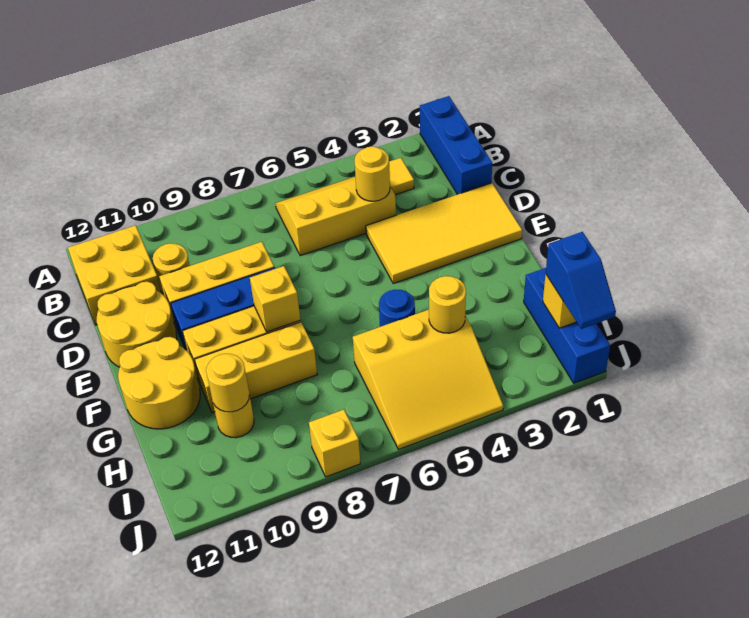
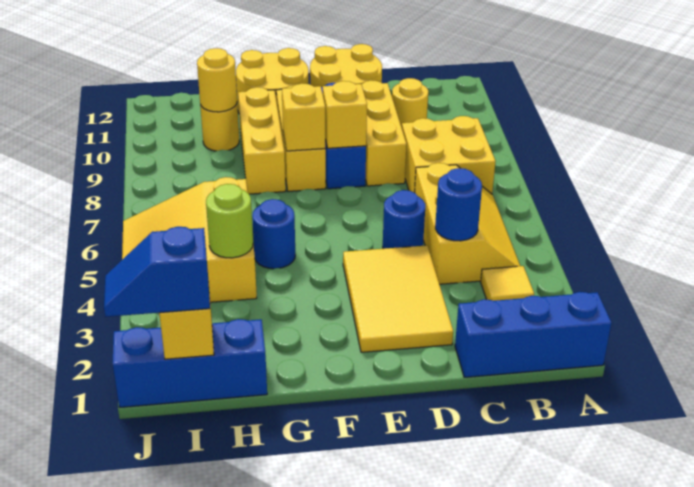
yellow 2x2 brick [68,225,161,325] -> yellow 2x2 brick moved to [402,116,496,194]
yellow 1x1 round brick [355,146,390,201] -> blue 1x1 round brick [435,168,482,241]
yellow 2x4 tile [366,183,522,284] -> yellow 2x3 tile [343,245,453,352]
none -> blue 1x1 round brick [383,190,425,249]
yellow 1x1 round brick [429,276,466,333] -> lime 1x1 round brick [206,184,253,258]
yellow 1x1 brick [309,410,360,477] -> yellow 1x1 brick moved to [323,81,367,148]

